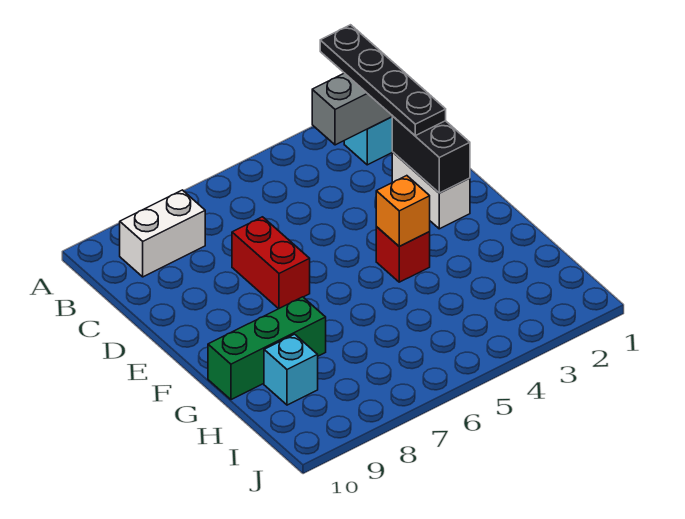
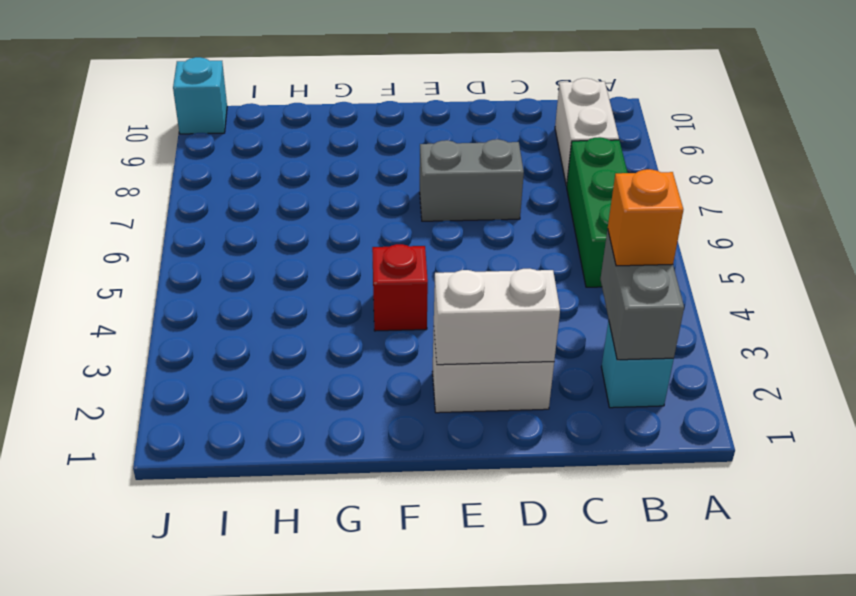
black 1x4 plate [320,25,446,136] -> none
black 1x2 brick [392,116,470,193] -> white 1x2 brick [434,269,560,365]
red 1x2 brick [232,217,310,309] -> grey 1x2 brick [420,139,524,221]
orange 1x1 brick [376,176,430,246] -> orange 1x1 brick moved to [608,169,683,266]
green 1x3 brick [208,297,326,400] -> green 1x3 brick moved to [567,137,628,287]
cyan 1x1 brick [264,334,318,405] -> cyan 1x1 brick moved to [173,57,227,134]

